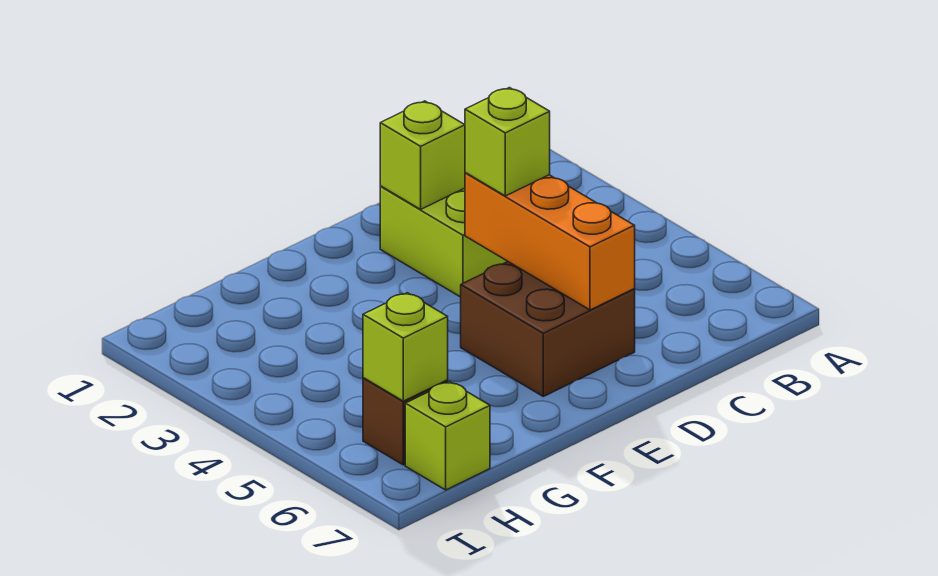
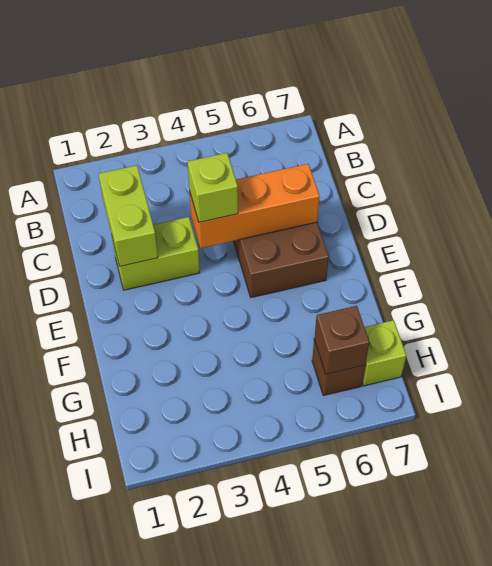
lime 1x1 brick [380,101,465,209] -> lime 1x2 brick [99,165,158,266]
lime 1x1 brick [363,293,448,401] -> brown 1x1 brick [314,306,369,374]

